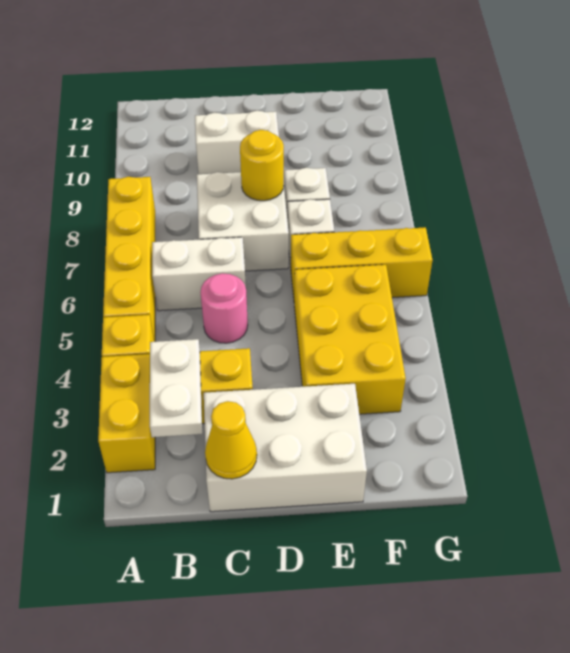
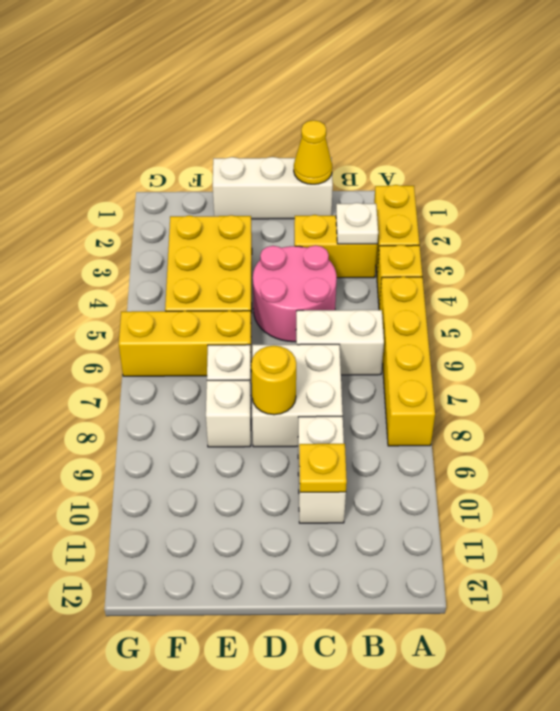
white 1x2 plate [150,339,202,437] -> white 1x1 plate [336,203,378,244]
white 2x3 brick [204,384,367,512] -> white 1x3 brick [213,157,333,219]
pink 1x1 round brick [200,273,248,343] -> pink 2x2 round brick [253,245,337,342]
white 1x2 brick [195,111,279,174] -> white 1x2 brick turned to [298,416,346,523]
none -> yellow 1x1 plate [299,444,347,492]

